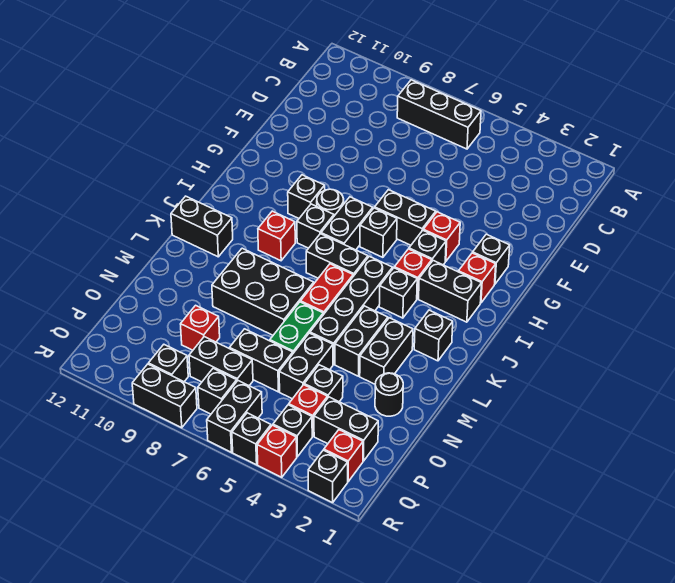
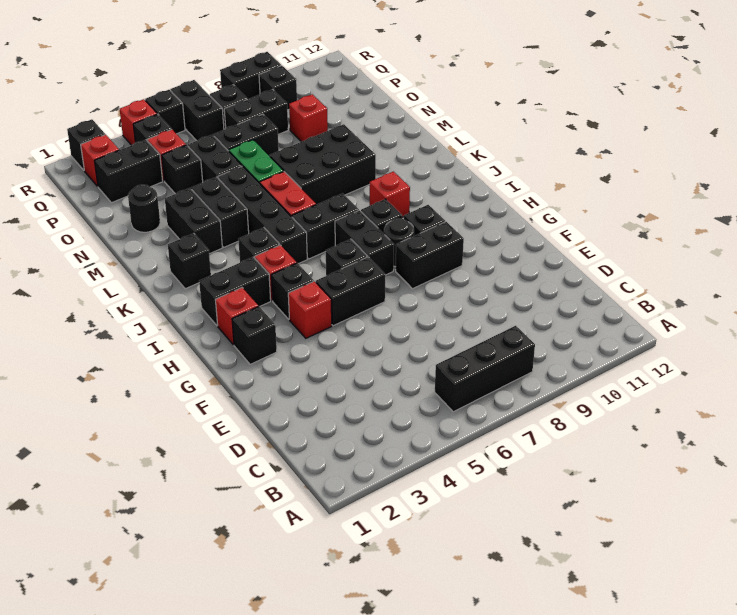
black 1x2 brick [171,196,233,257] -> black 1x2 brick moved to [396,222,464,289]

